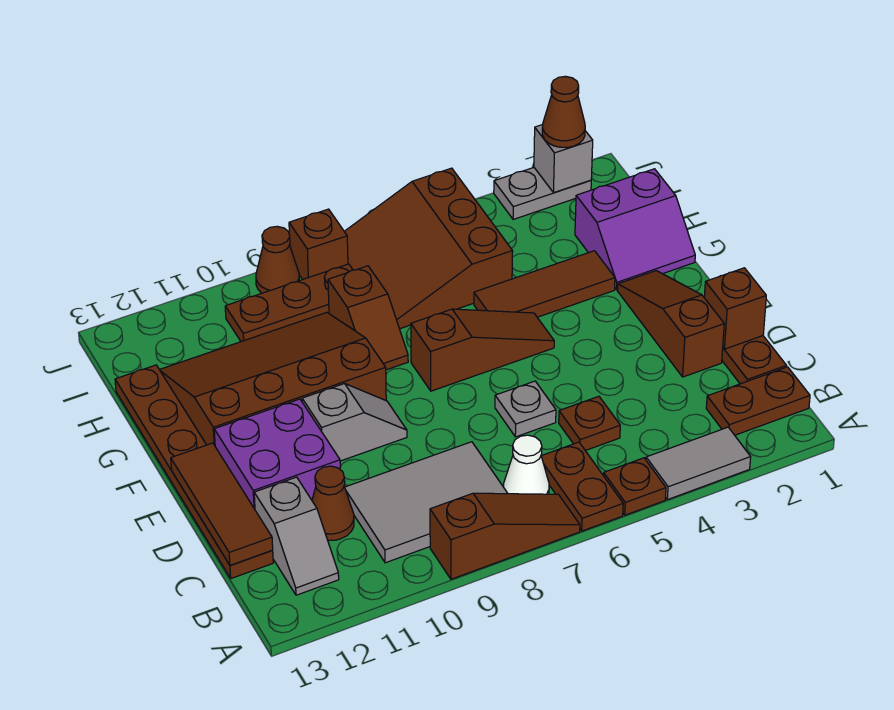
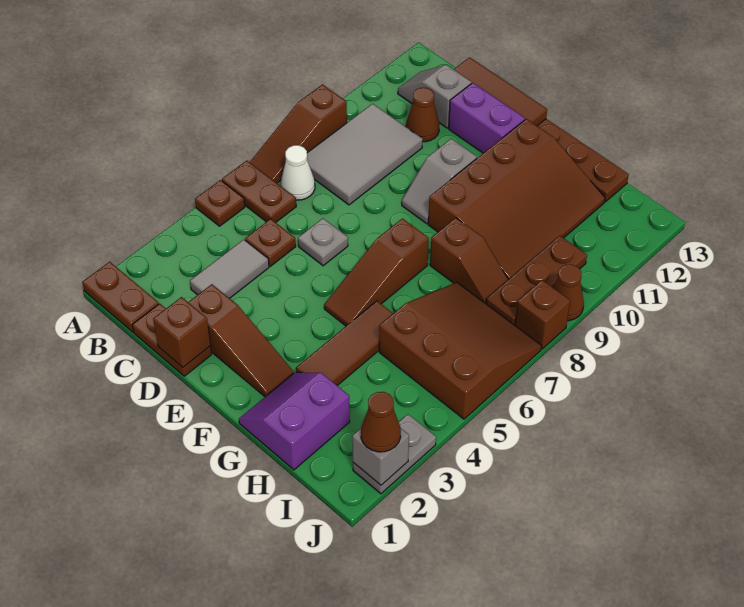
grey 1x2 tile [646,427,751,500] -> grey 1x2 tile moved to [190,239,269,298]
brown 1x2 plate [706,367,810,435] -> brown 1x2 plate turned to [82,262,159,332]
purple 2x2 brick [214,399,340,509] -> purple 1x2 brick [449,83,525,153]
brown 1x2 slope [328,266,408,370] -> brown 1x2 slope turned to [430,218,508,304]

